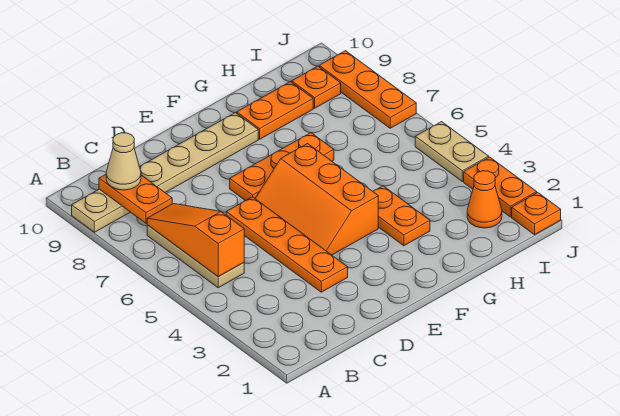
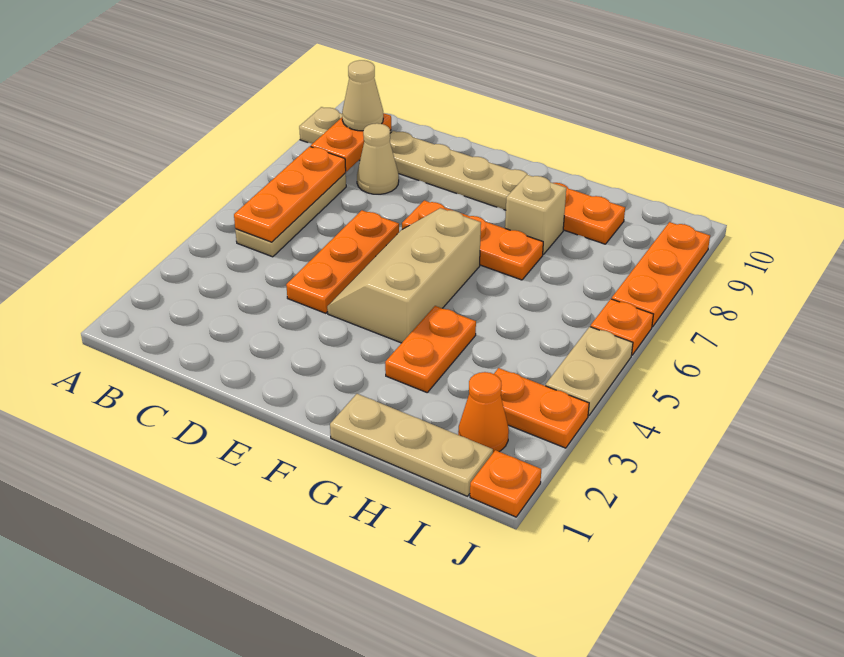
orange 1x3 slope [147,204,244,277] -> orange 1x3 plate [234,146,346,242]
none -> tan 1x1 cone [357,123,399,194]
orange 1x4 plate [226,197,348,292] -> orange 1x3 plate [286,210,399,313]
orange 2x3 slope [255,144,378,255] -> tan 2x3 slope [327,208,481,343]
none -> tan 1x3 plate [330,394,493,496]
none -> tan 1x1 brick [505,175,566,255]
orange 1x1 plate [292,66,341,108] -> orange 1x1 plate moved to [590,299,653,355]
orange 1x2 plate [464,157,537,217] -> orange 1x2 plate turned to [494,368,589,448]

